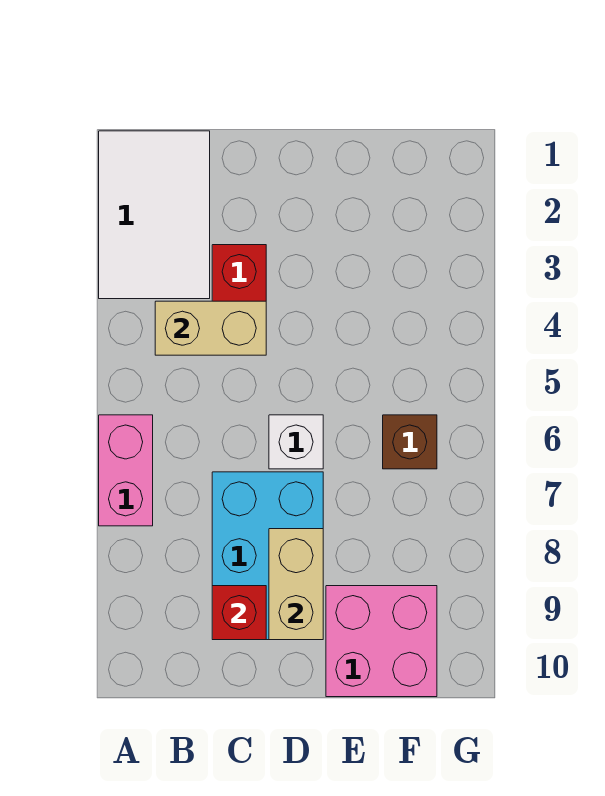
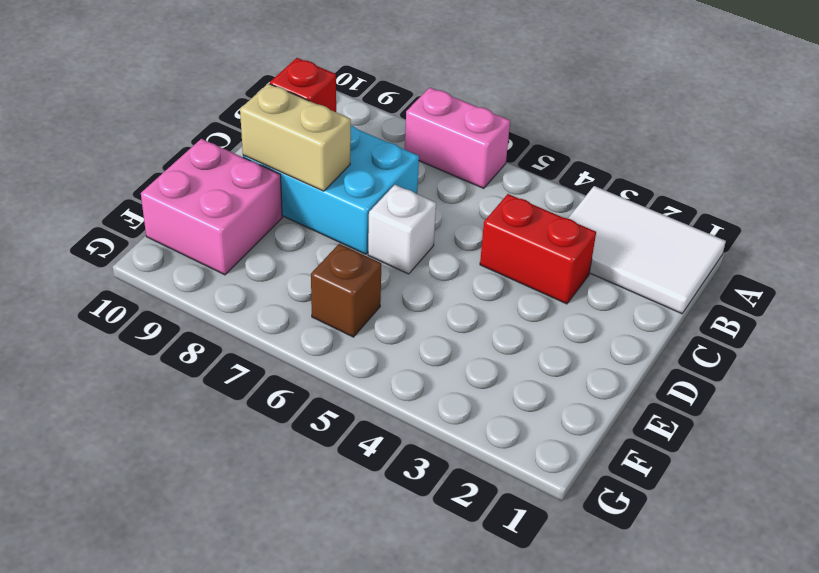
tan 1x2 brick [155,301,266,355] -> none

